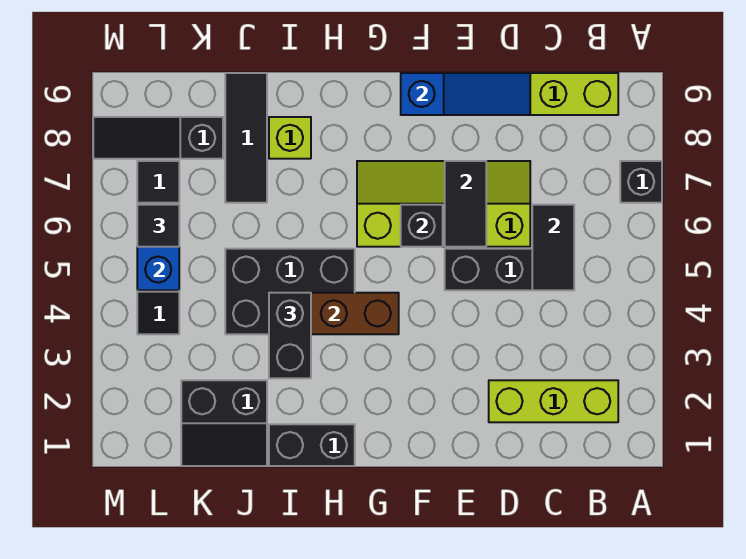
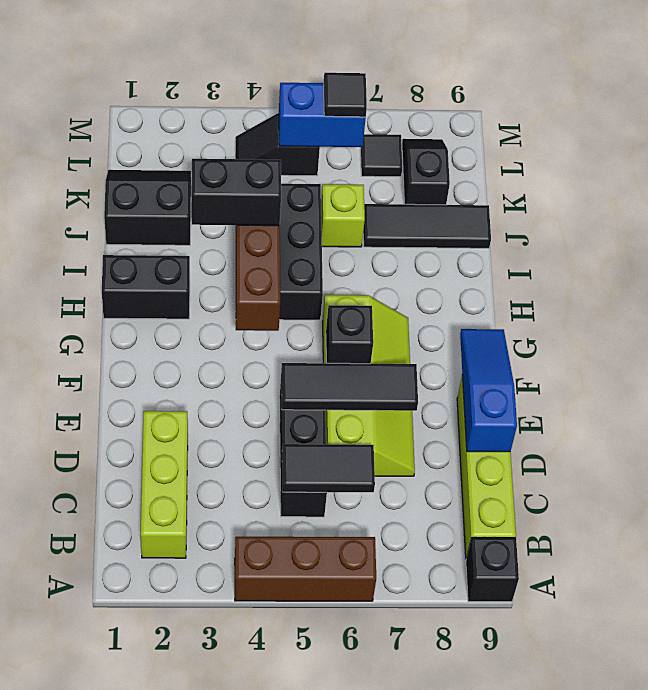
none -> brown 1x3 brick [235,536,376,601]
black 1x1 brick [620,161,662,203] -> black 1x1 brick moved to [466,538,519,602]
blue 1x3 slope [401,73,530,115] -> blue 1x3 slope turned to [460,329,517,452]
black 1x2 tile [445,161,486,247] -> black 1x3 tile [281,363,418,411]
black 1x2 brick [269,424,355,466] -> black 1x2 brick turned to [102,255,190,319]
lime 1x1 brick [269,117,311,159] -> lime 1x1 brick moved to [321,184,365,247]
black 2x2 slope [181,380,267,466] -> black 2x2 slope turned to [104,170,191,245]
black 1x3 slope [93,117,223,159] -> black 1x2 slope [402,139,450,205]

